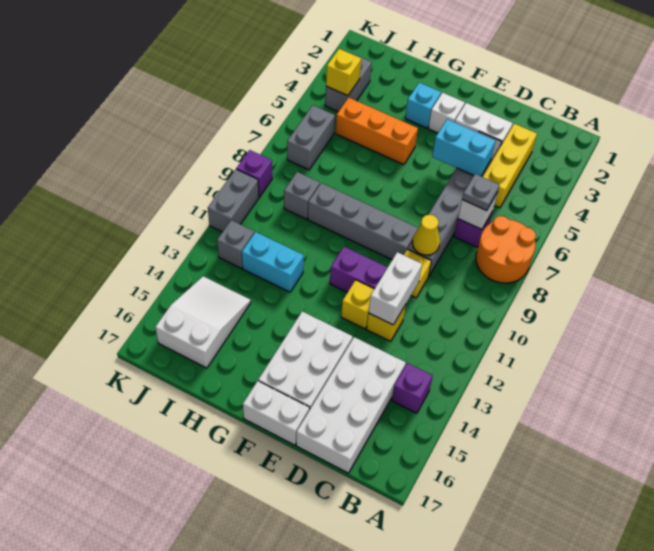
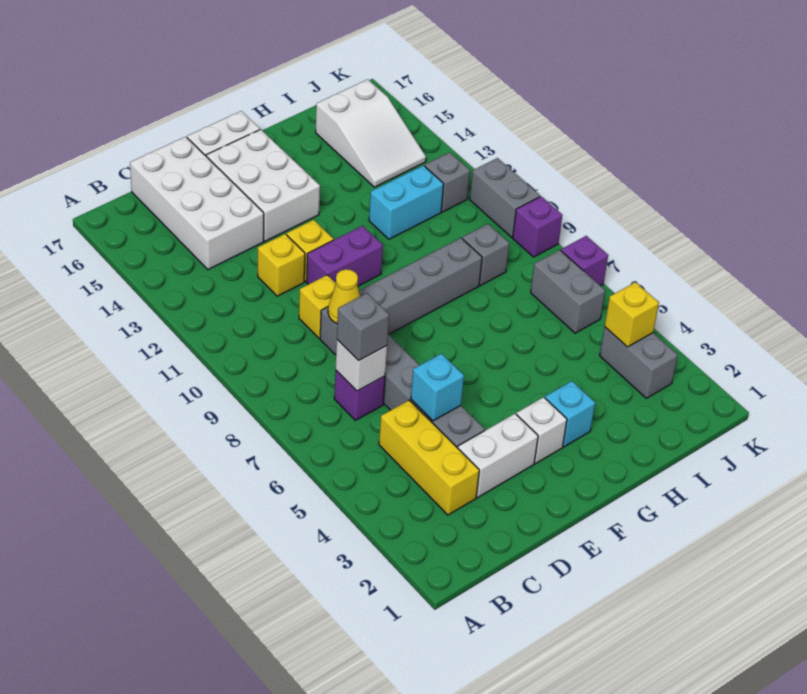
orange 2x2 round brick [476,216,536,283] -> none
purple 1x1 brick [392,363,433,413] -> purple 1x1 brick moved to [561,236,608,286]
grey 1x1 plate [462,174,499,211] -> grey 1x1 brick [337,293,389,361]
cyan 1x2 brick [432,119,496,176] -> cyan 1x1 brick [411,354,464,421]
white 1x2 brick [369,252,422,325] -> none
orange 1x3 brick [336,97,418,165] -> none

